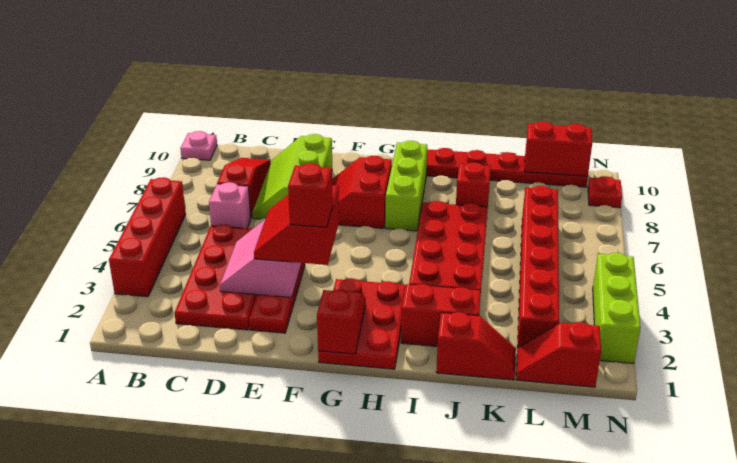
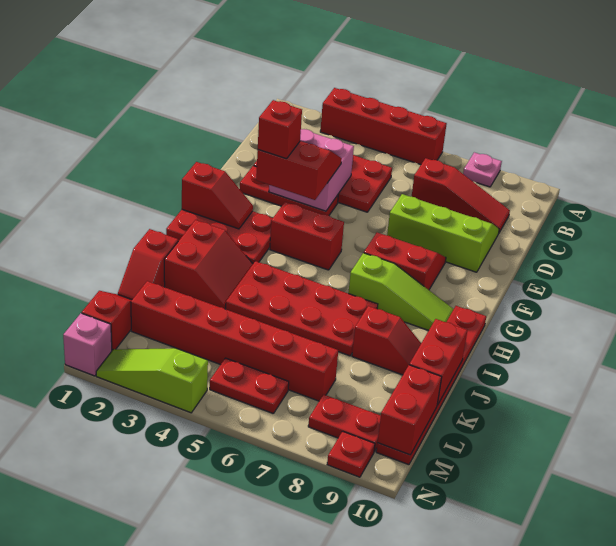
pink 1x1 plate [180,131,217,160] -> pink 1x1 plate moved to [463,152,502,187]
pink 1x1 brick [209,182,251,228] -> pink 1x1 brick moved to [63,313,112,376]
pink 2x2 slope [220,220,302,297] -> pink 2x2 brick [269,129,354,211]
none -> red 1x2 brick [270,202,344,270]
lime 1x3 brick [385,141,427,231] -> lime 1x3 slope [348,253,453,331]
none -> red 1x2 brick [409,319,467,405]
none -> red 1x2 plate [210,358,289,413]
none -> red 1x2 plate [308,394,381,452]
lime 1x3 brick [593,253,641,364] -> lime 1x3 slope [96,348,208,413]

